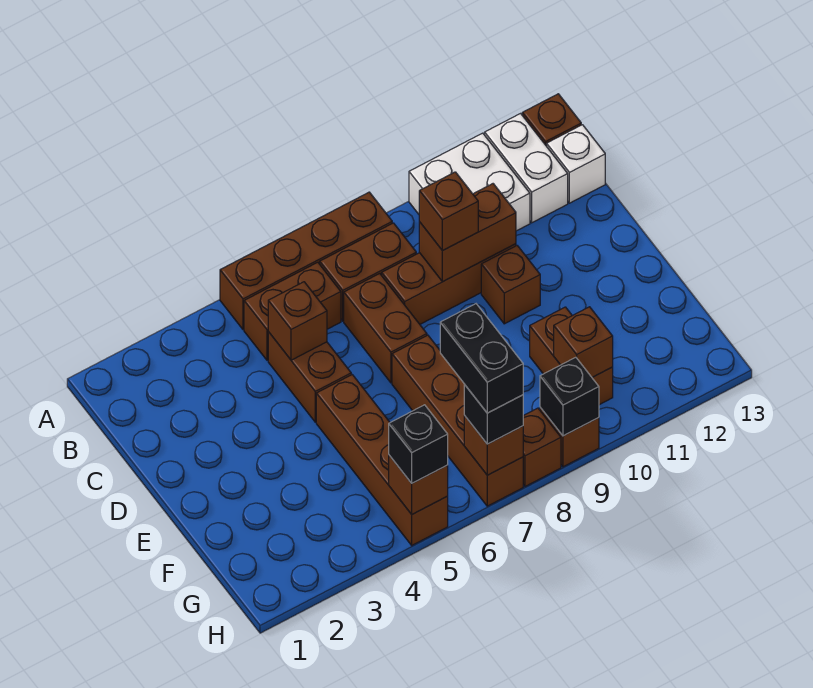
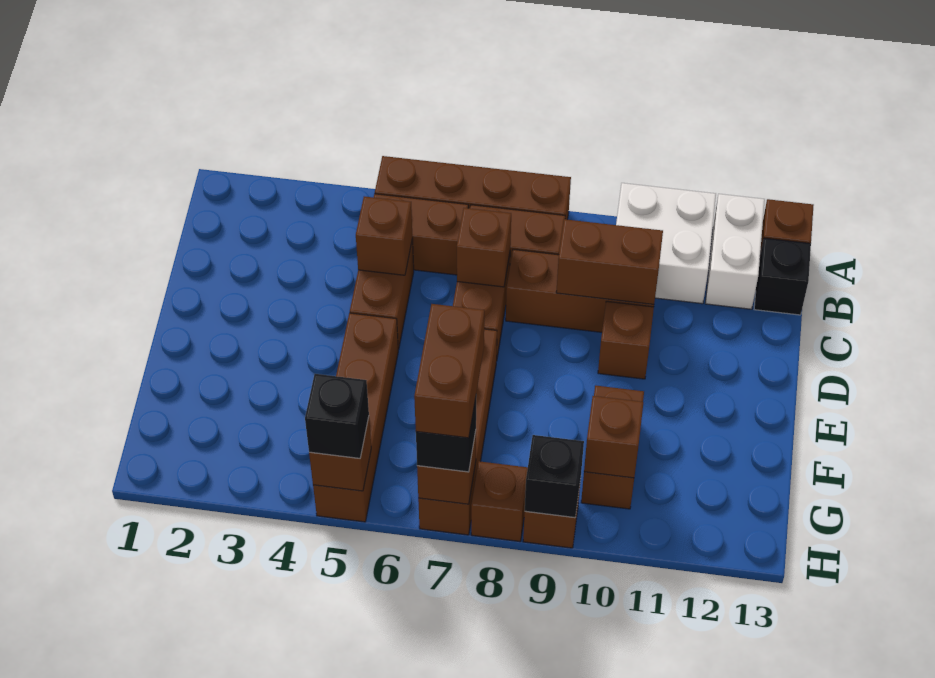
white 1x1 brick [547,125,605,203] -> black 1x1 brick [754,238,811,315]
brown 1x1 brick [419,172,478,251] -> brown 1x1 brick moved to [457,208,511,287]
black 1x2 brick [440,304,523,413] -> brown 1x2 brick [414,304,484,438]

